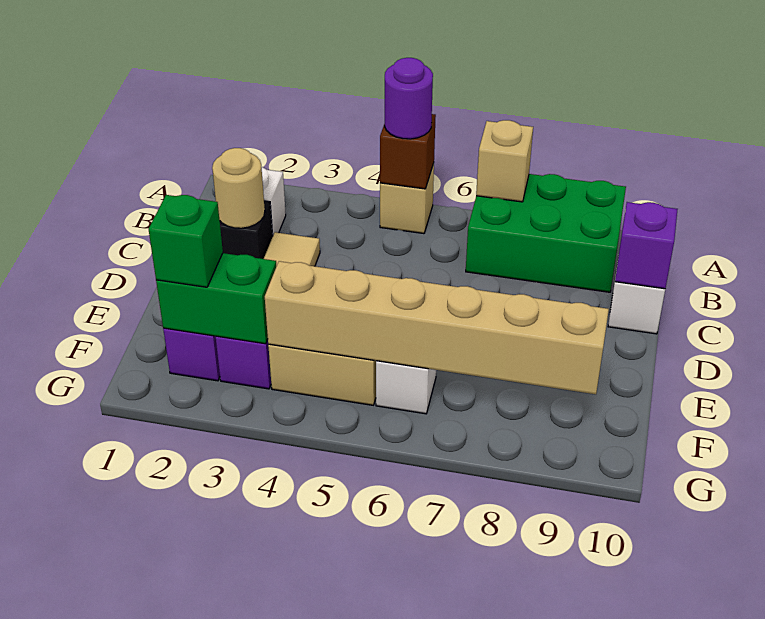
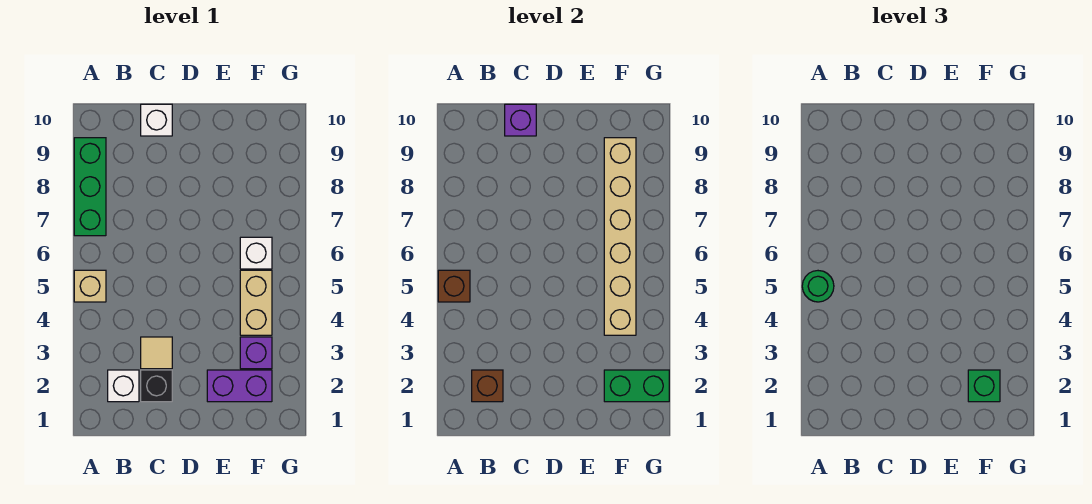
purple 1x1 round brick [385,58,433,139] -> green 1x1 round brick [802,271,834,302]
green 2x3 brick [466,174,626,292] -> green 1x3 brick [74,138,106,236]
tan 1x1 brick [476,120,533,202] -> none
none -> brown 1x1 brick [472,370,503,402]
tan 1x1 round brick [212,148,265,228] -> none
green 1x2 brick [156,253,276,344] -> green 1x2 brick turned to [604,370,669,402]

